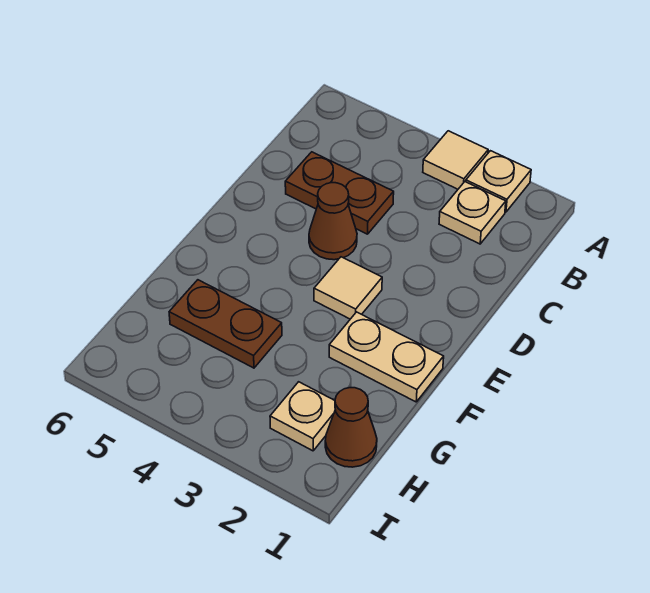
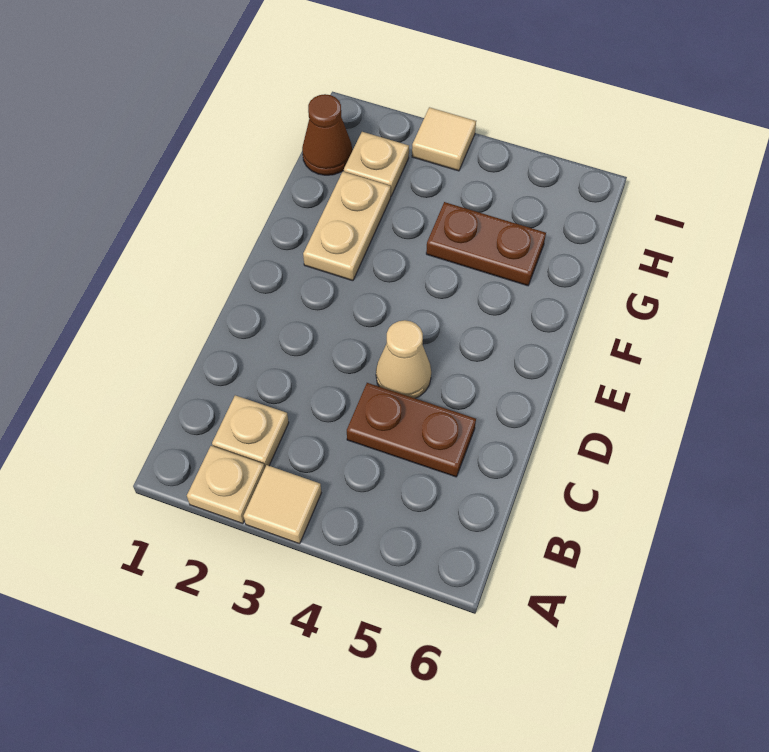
brown 1x1 cone [309,183,357,260] -> tan 1x1 cone [376,320,431,398]
tan 1x1 tile [314,257,382,319] -> tan 1x1 tile moved to [412,107,476,171]
tan 1x2 plate [329,312,444,402] -> tan 1x2 plate turned to [303,172,391,281]

